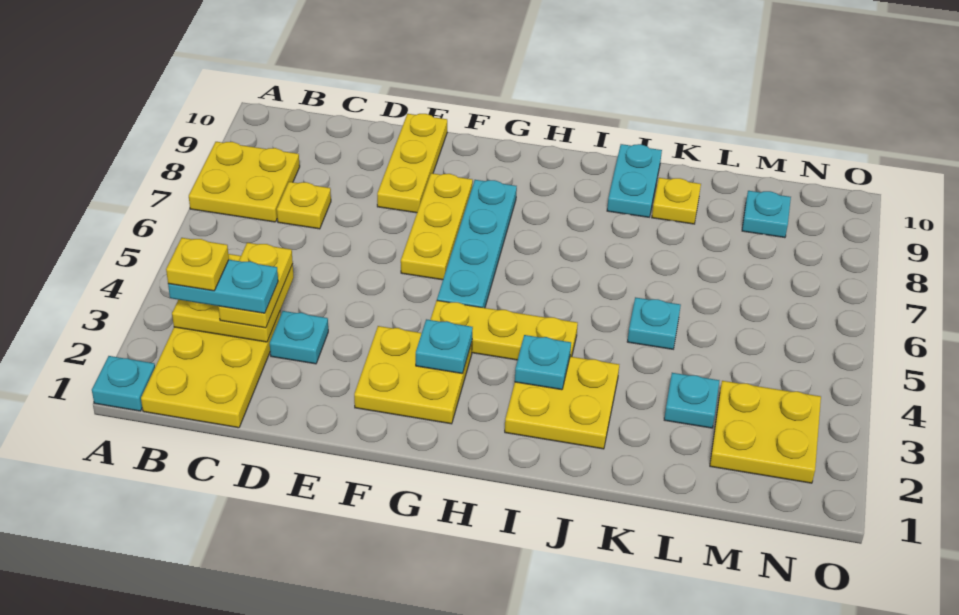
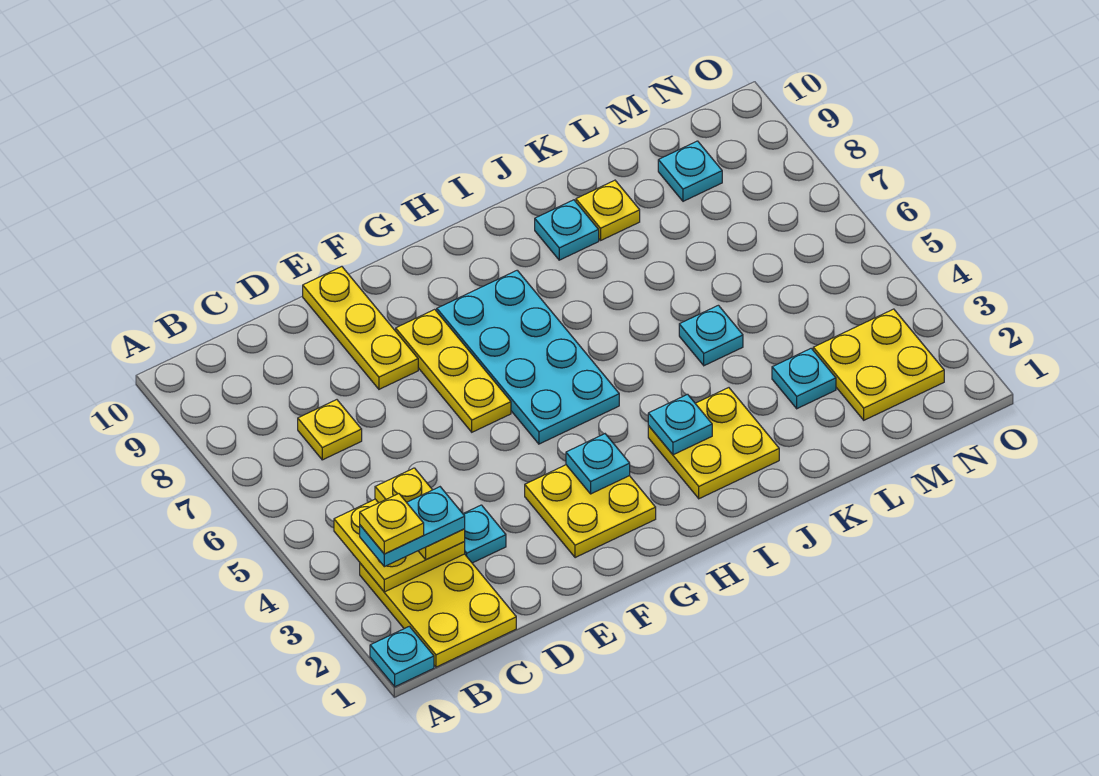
yellow 2x2 plate [189,142,300,222] -> none
yellow 1x3 plate [430,301,578,360] -> none
cyan 1x4 plate [437,180,517,308] -> cyan 2x4 plate [437,270,619,444]
cyan 1x2 plate [607,144,662,217] -> cyan 1x1 plate [535,200,599,260]

